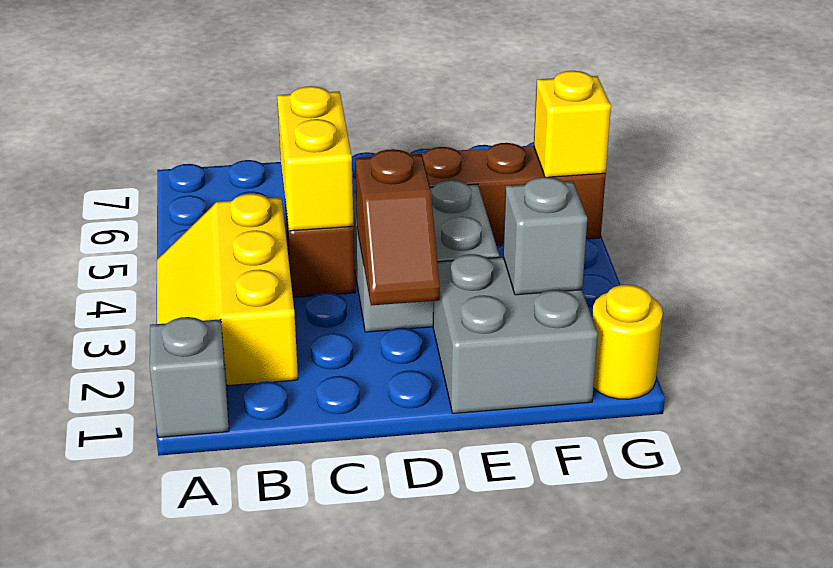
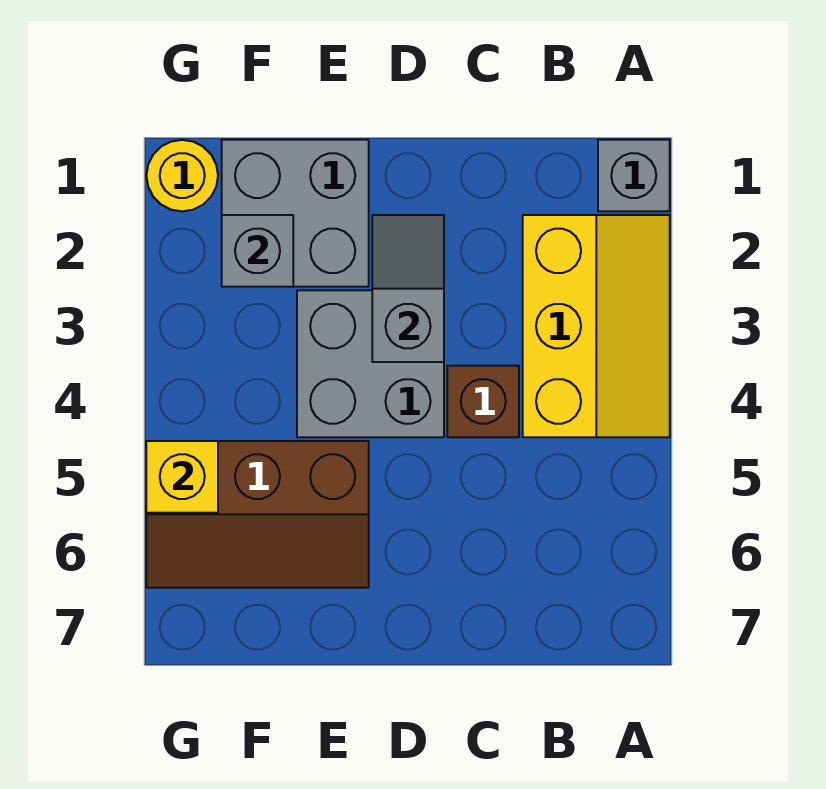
yellow 1x2 brick [277,86,354,231] -> none
brown 1x2 slope [355,149,440,305] -> grey 1x2 slope [372,215,444,362]

